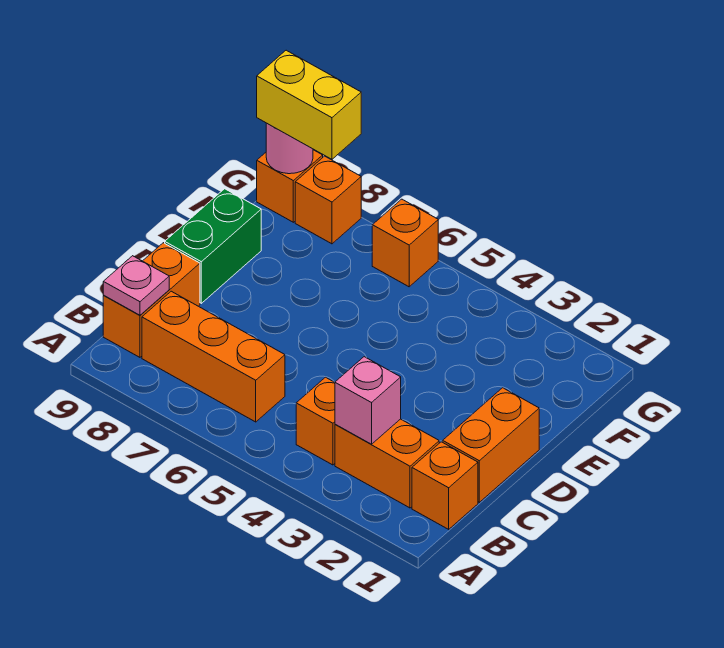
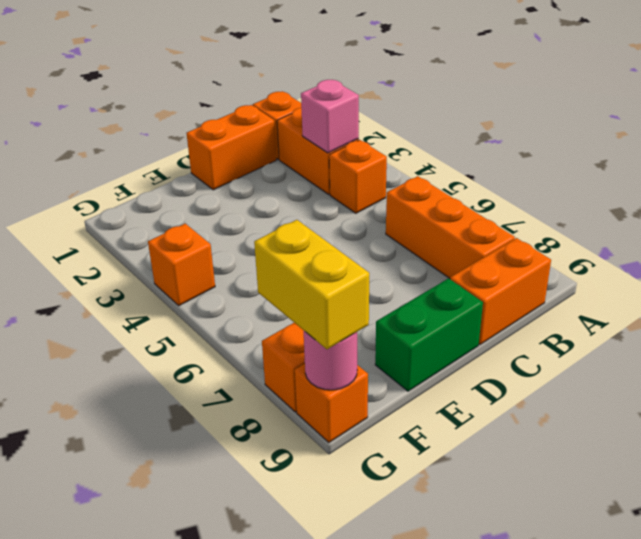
pink 1x1 plate [103,256,169,315] -> none
orange 1x1 brick [372,199,438,287] -> orange 1x1 brick moved to [148,224,215,306]

